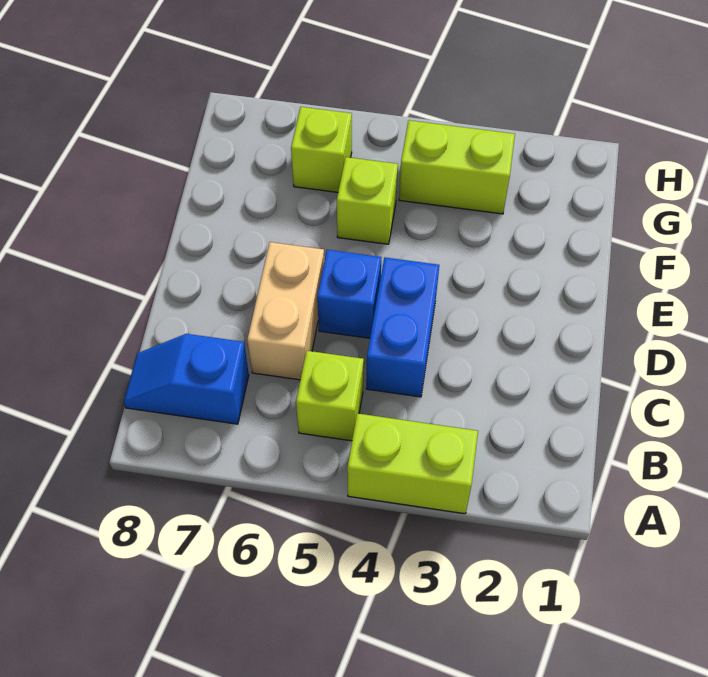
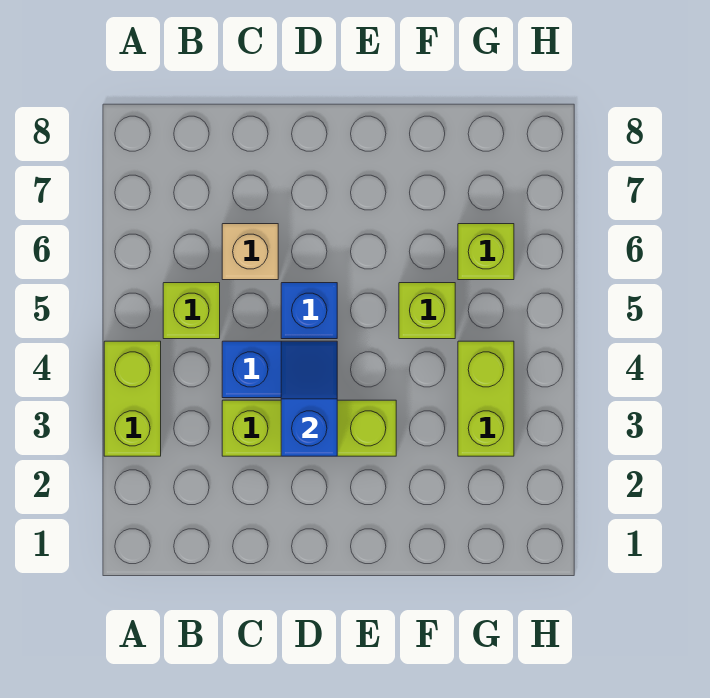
blue 1x2 slope [124,334,249,424] -> blue 1x2 slope moved to [281,341,337,456]
none -> lime 1x3 brick [222,400,396,456]
tan 1x2 brick [247,242,324,380] -> tan 1x1 brick [222,224,278,280]

